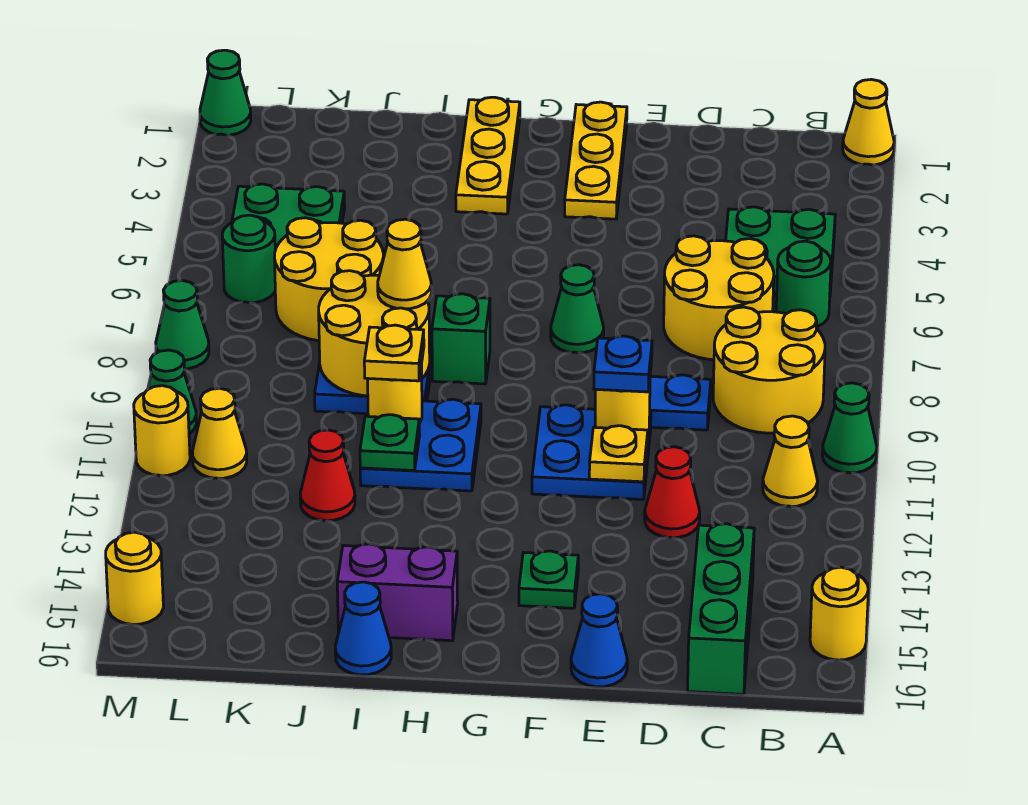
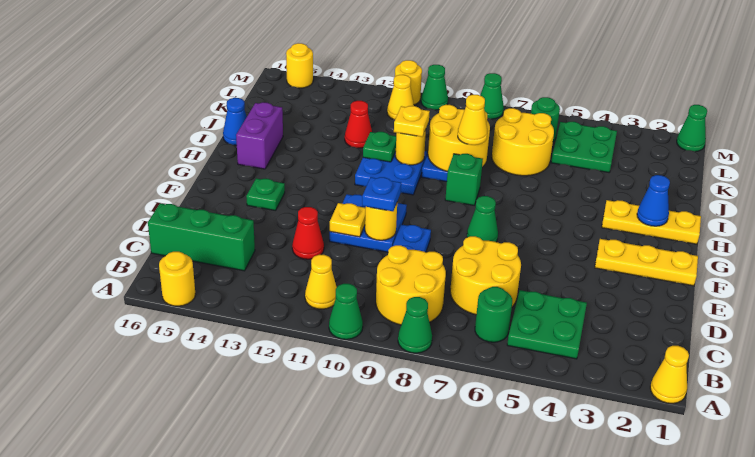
none -> green 1x1 cone [398,297,432,353]
blue 1x1 cone [571,594,627,687] -> blue 1x1 cone moved to [637,175,670,226]

